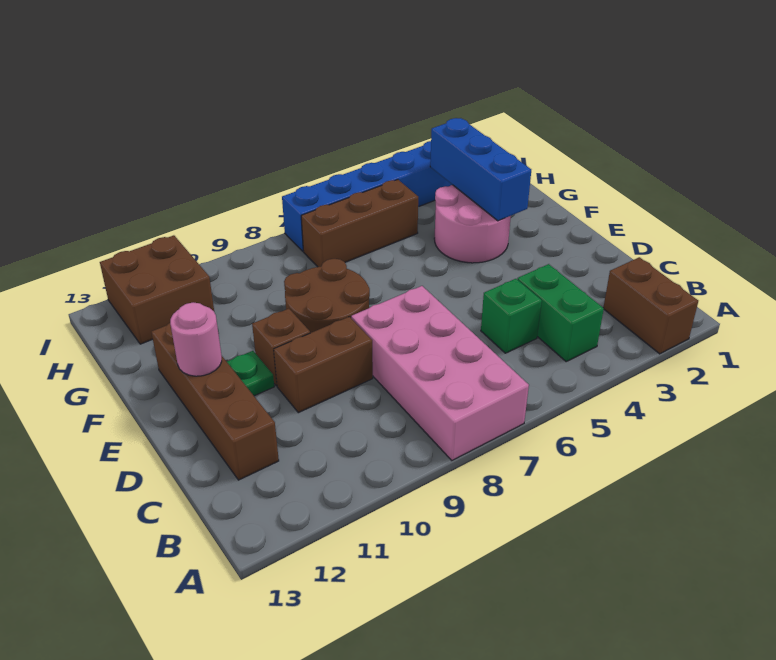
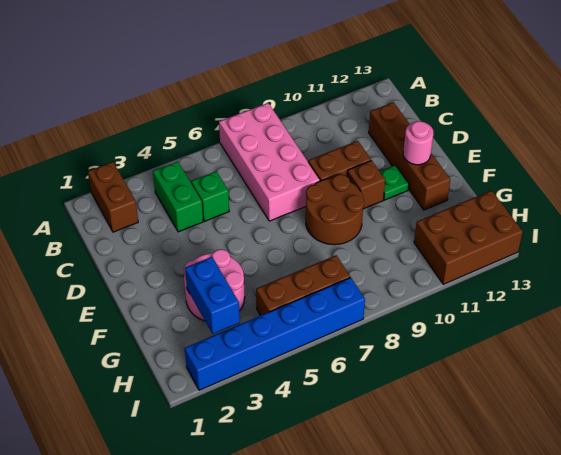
blue 1x3 brick [430,118,531,221] -> blue 1x2 brick [185,257,240,334]
brown 2x2 brick [100,235,214,344] -> brown 2x3 brick [414,190,523,284]

